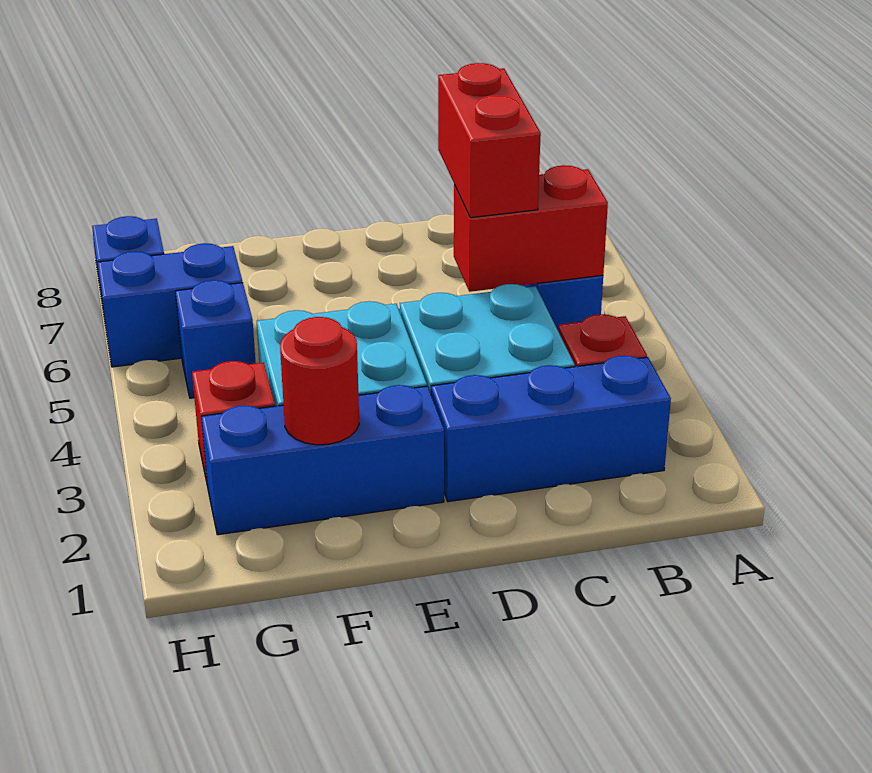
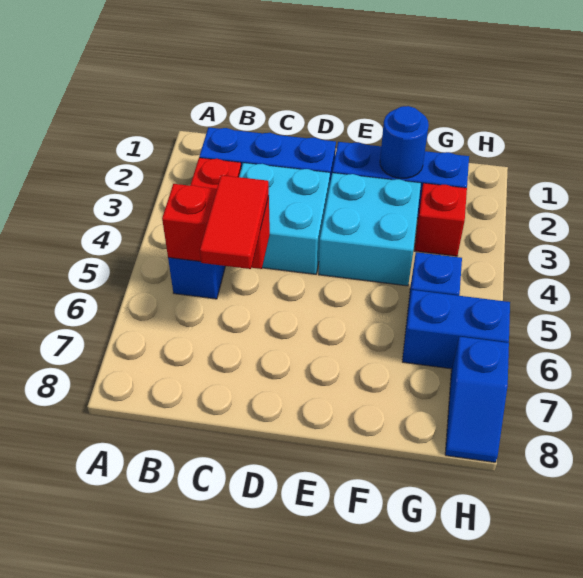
red 1x2 brick [438,63,541,218] -> red 1x2 tile [200,175,269,269]
red 1x1 round brick [280,317,359,445] -> blue 1x1 round brick [380,106,429,178]

